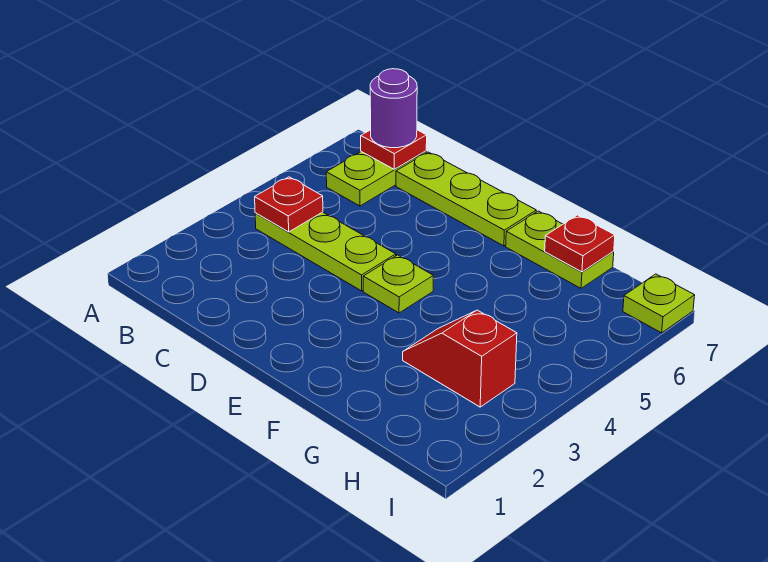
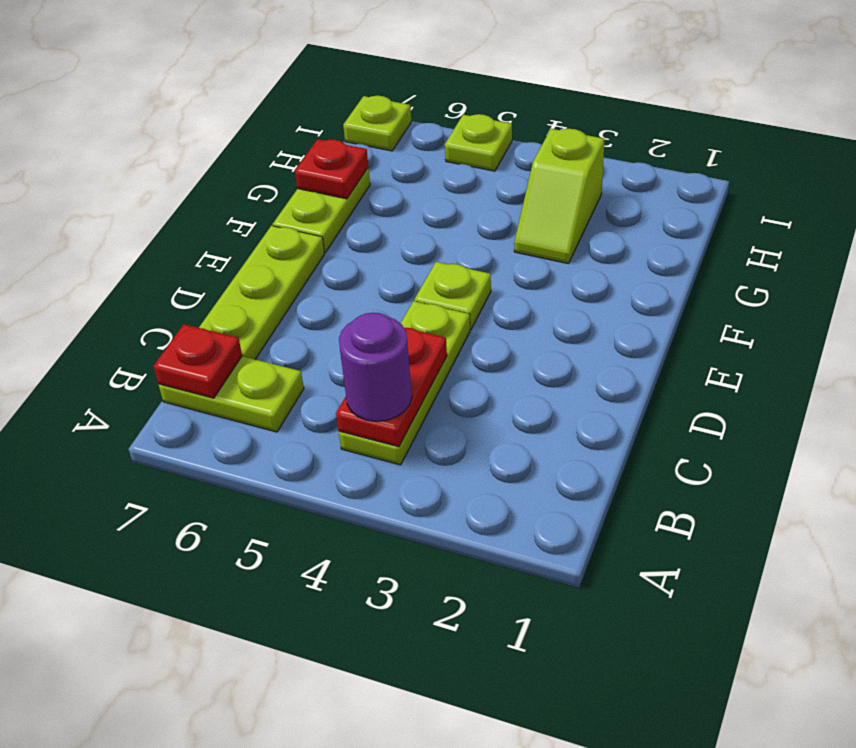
red 1x1 plate [255,177,323,232] -> red 1x2 plate [336,328,447,447]
purple 1x1 round brick [370,69,417,148] -> purple 1x1 round brick moved to [339,312,412,421]
red 1x2 slope [403,310,517,407] -> lime 1x2 slope [514,129,604,264]
none -> lime 1x1 plate [445,114,512,171]

